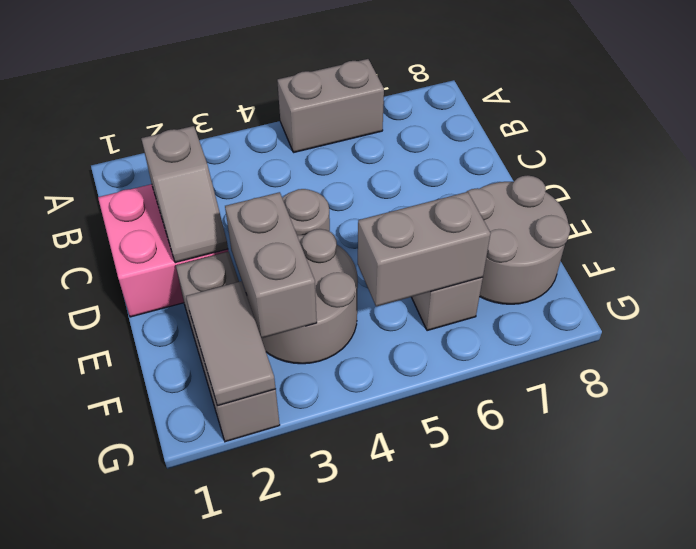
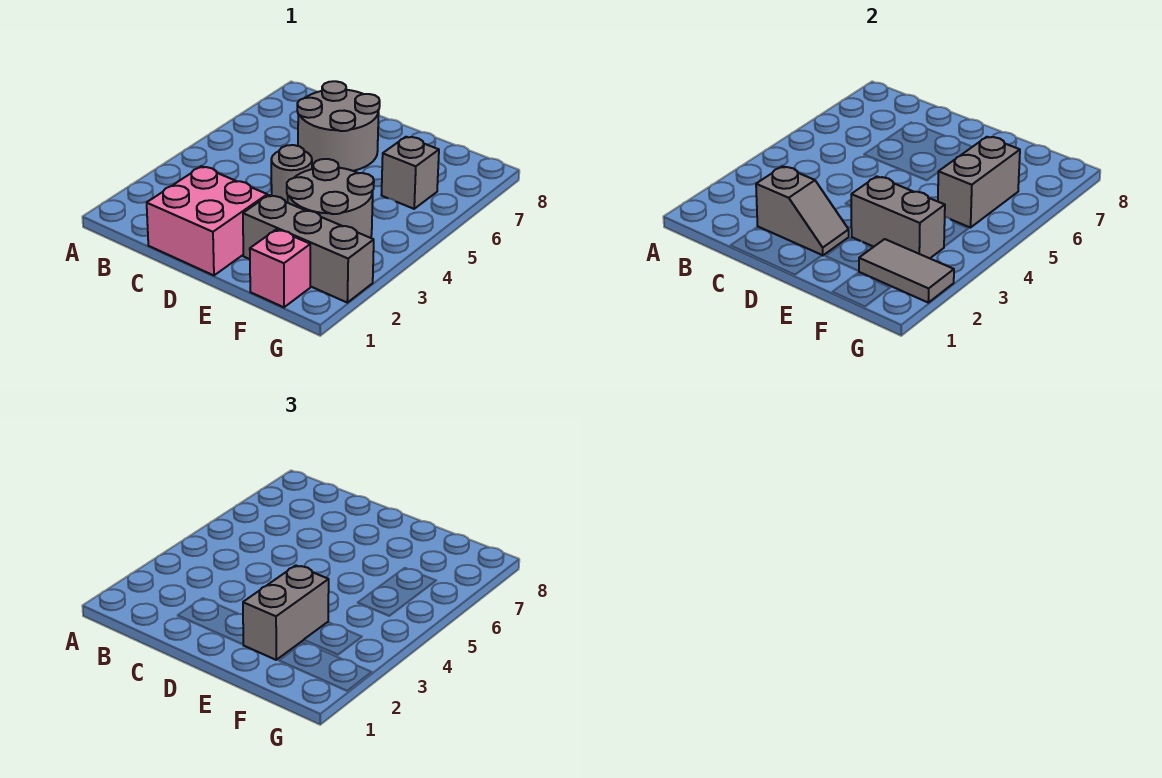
grey 1x2 brick [277,59,384,152] -> grey 1x2 brick moved to [243,565,329,660]
grey 2x2 round brick [467,175,570,304] -> grey 2x2 round brick moved to [297,81,380,171]
none -> pink 1x1 brick [250,229,310,307]

